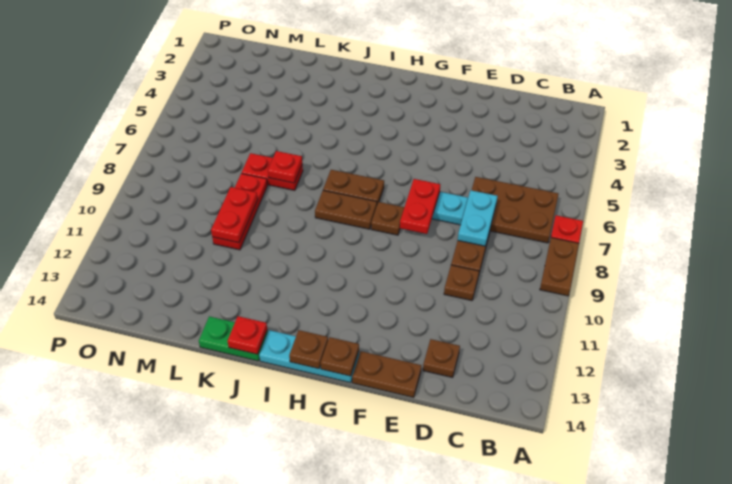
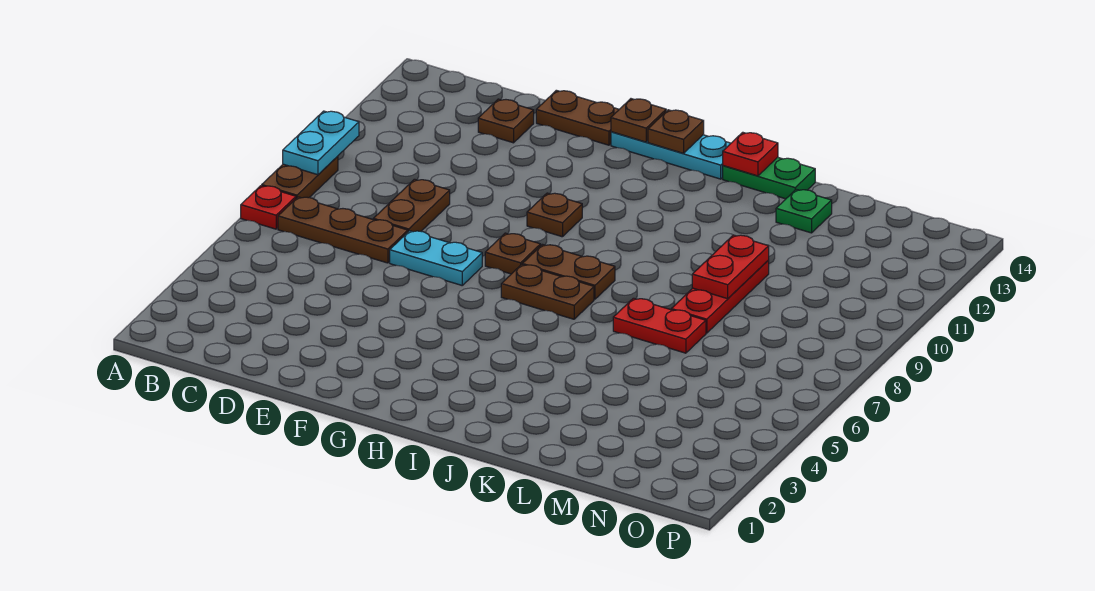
brown 2x3 plate [472,177,558,243] -> brown 1x3 plate [278,197,408,263]
cyan 1x2 plate [458,190,497,246] -> cyan 1x2 plate moved to [283,111,359,175]
brown 1x1 plate [444,265,479,301] -> brown 1x1 plate moved to [527,193,582,237]
red 1x2 plate [400,179,440,234] -> none
red 1x1 plate [268,151,302,183] -> none
none -> green 1x1 plate [776,189,832,233]

